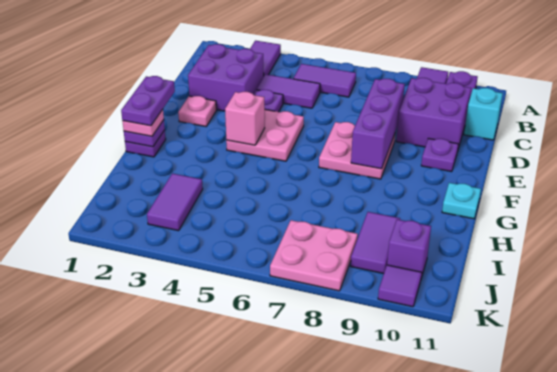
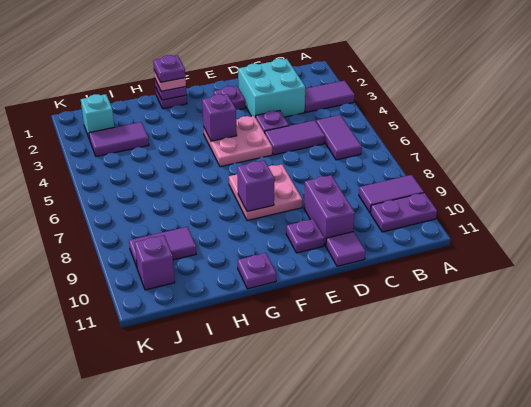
purple 2x2 brick [188,44,264,111] -> cyan 2x2 brick [238,59,305,117]
purple 1x2 tile [256,74,320,108] -> purple 1x2 tile turned to [265,120,325,155]
purple 2x2 brick [396,78,471,149] -> purple 1x2 brick [304,175,355,246]
cyan 1x1 brick [464,88,503,140] -> cyan 1x1 brick moved to [81,94,114,140]
purple 1x3 brick [351,79,405,169] -> purple 1x1 brick [237,160,274,212]
pink 1x1 plate [178,96,216,126] -> purple 1x1 plate [214,86,245,110]
purple 1x2 plate [121,76,175,126] -> purple 1x1 plate [153,55,185,82]
pink 1x1 brick [225,92,265,145] -> purple 1x1 brick [202,94,237,141]
cyan 1x1 plate [442,183,481,219] -> purple 1x1 plate [237,253,276,289]
pink 2x2 plate [270,220,358,291] -> none
purple 1x1 tile [378,265,422,307] -> purple 1x1 tile moved to [326,232,365,266]

